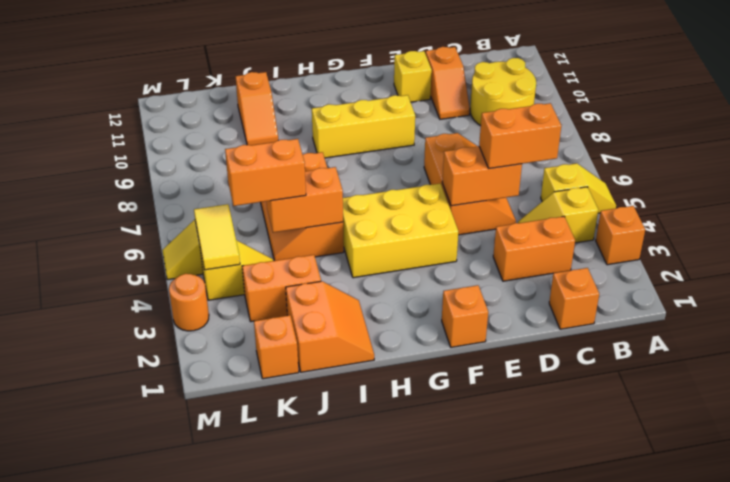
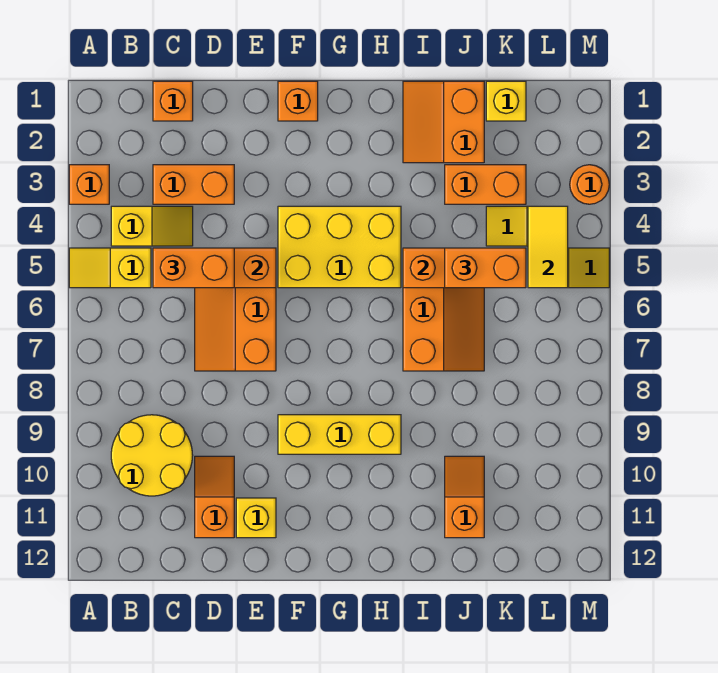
orange 1x1 brick [254,315,299,379] -> yellow 1x1 brick [486,81,526,121]

